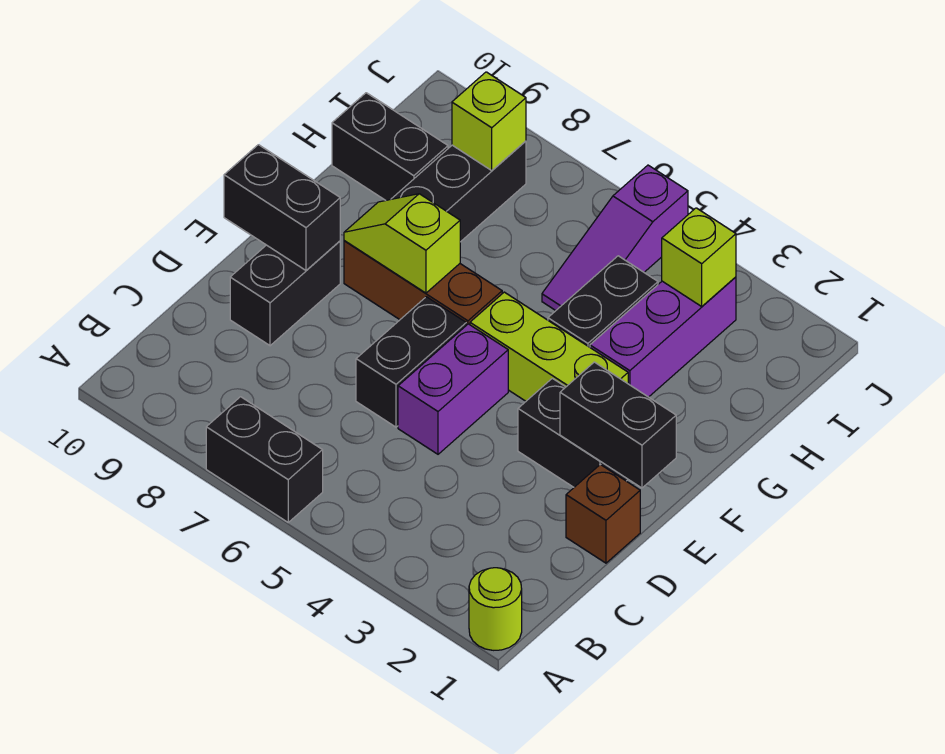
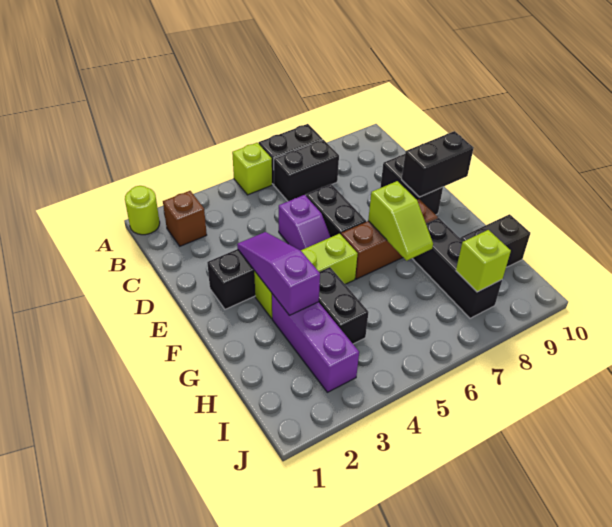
brown 1x1 brick [566,464,640,563] -> brown 1x1 brick moved to [163,191,207,246]
purple 1x2 brick [398,324,508,454] -> purple 1x2 slope [279,195,330,251]
black 1x2 brick [560,362,676,488] -> black 1x2 brick moved to [274,140,339,201]
lime 1x2 slope [344,194,460,293] -> lime 1x2 slope turned to [368,181,433,261]
purple 1x3 slope [542,165,688,310] -> purple 1x3 slope moved to [237,232,320,316]
lime 1x1 brick [662,208,736,306] -> lime 1x1 brick moved to [232,143,272,195]

